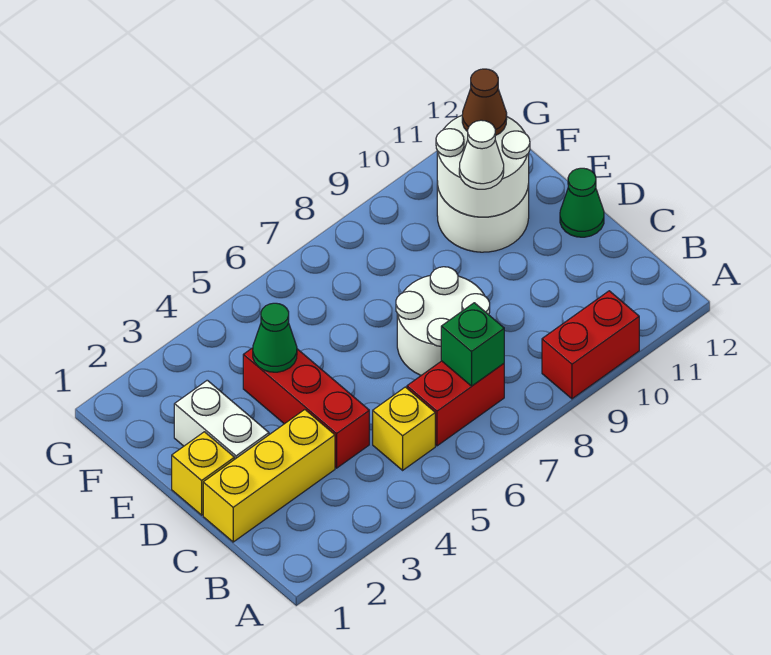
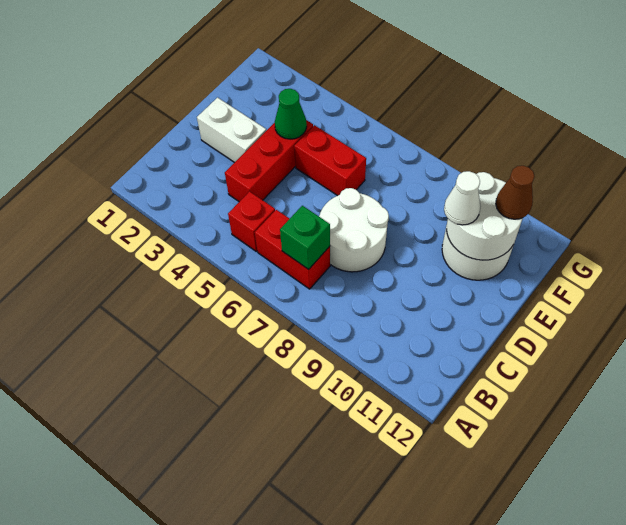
red 1x2 brick [542,291,639,399] -> red 1x2 brick moved to [294,125,366,196]
yellow 1x1 brick [373,387,435,470] -> red 1x1 brick [228,191,275,251]
yellow 1x3 brick [203,410,335,542] -> none
yellow 1x1 brick [172,432,234,515] -> none
white 1x2 brick [174,380,269,459] -> white 1x2 brick turned to [197,98,266,163]
green 1x1 cone [560,168,604,237] -> none

